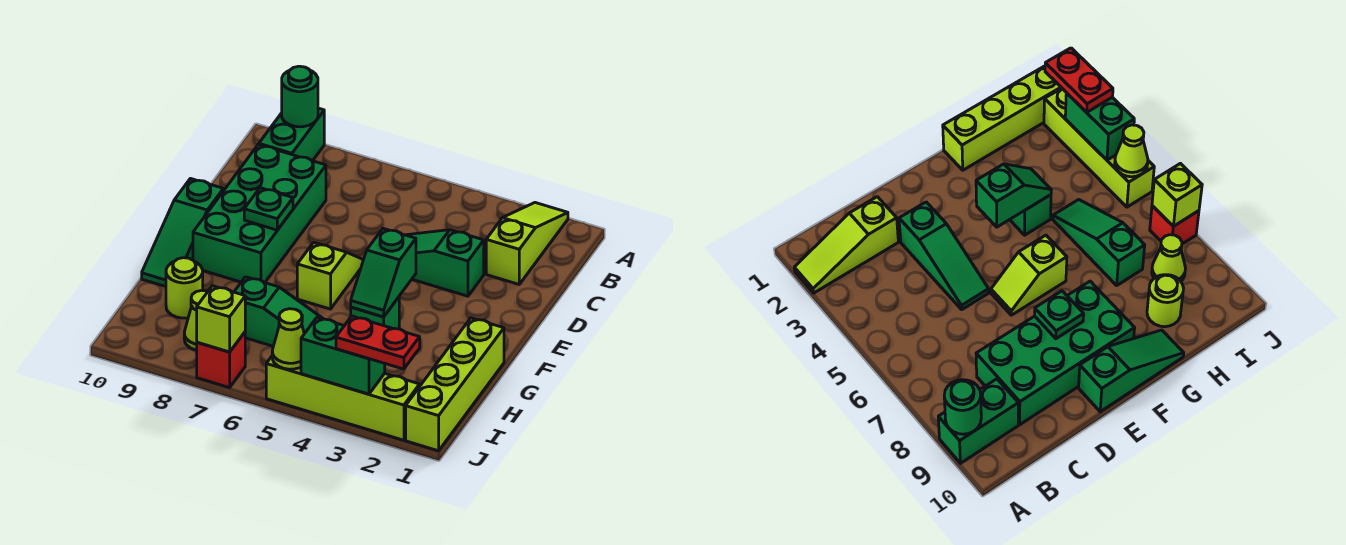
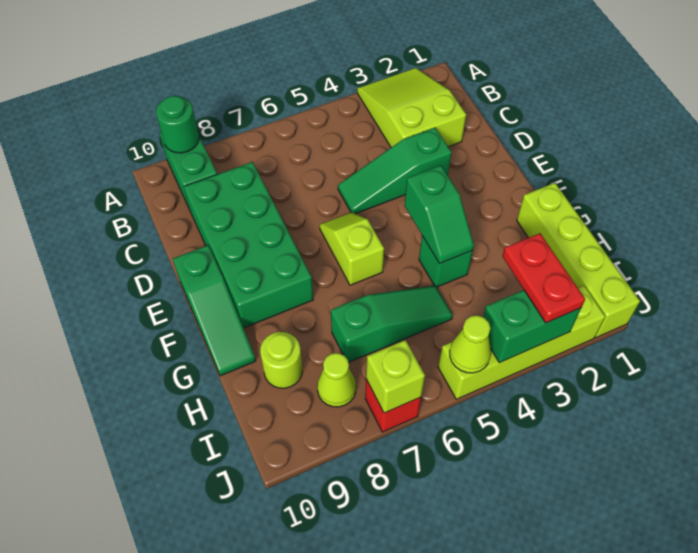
lime 1x3 slope [486,203,568,284] -> lime 2x3 slope [357,68,466,147]
green 1x1 plate [244,188,293,230] -> none
red 1x2 plate [336,316,420,369] -> red 1x2 plate turned to [502,233,585,323]

